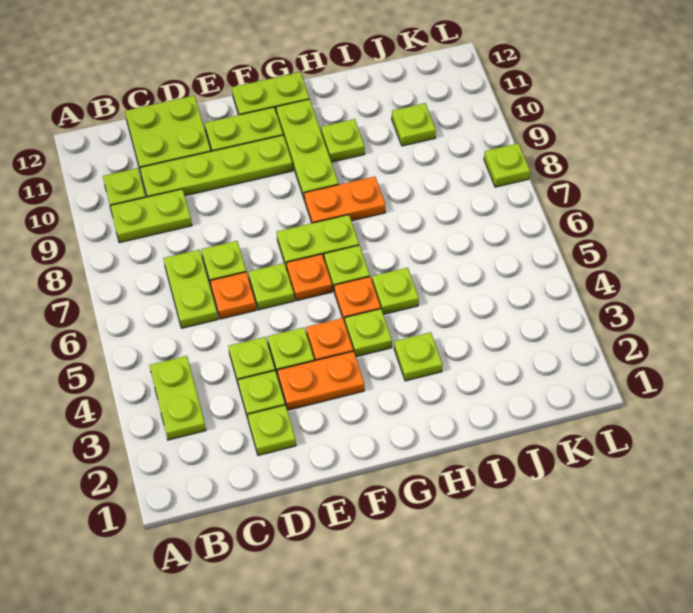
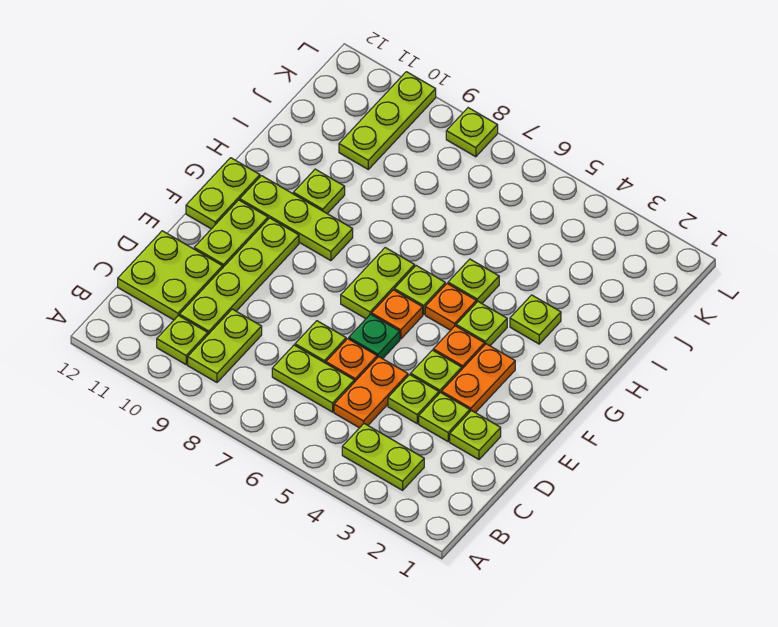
lime 1x1 plate [249,263,294,310] -> green 1x1 plate [349,314,400,359]
orange 1x2 plate [304,176,385,223] -> orange 1x2 plate moved to [334,357,408,428]
lime 1x1 plate [392,103,436,146] -> lime 1x3 plate [339,72,436,169]

